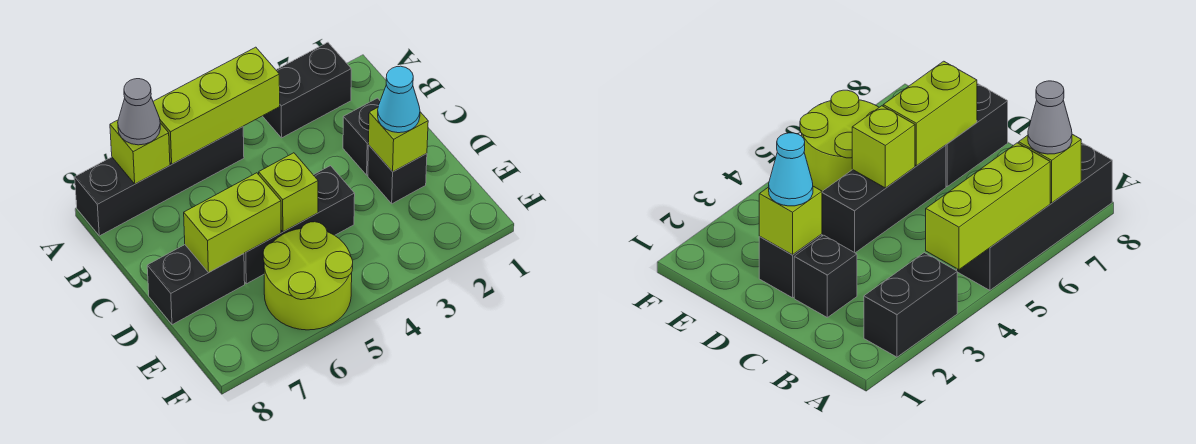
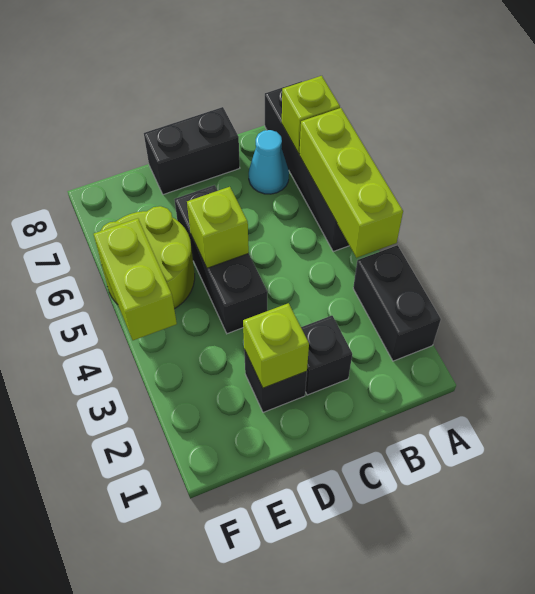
grey 1x1 cone [118,79,160,145] -> none
cyan 1x1 cone [378,66,420,133] -> cyan 1x1 cone moved to [249,130,289,194]
lime 1x2 brick [184,173,281,272] -> lime 1x2 brick moved to [94,218,177,340]
black 1x2 brick [147,245,245,325] -> black 1x2 brick turned to [144,107,240,195]

